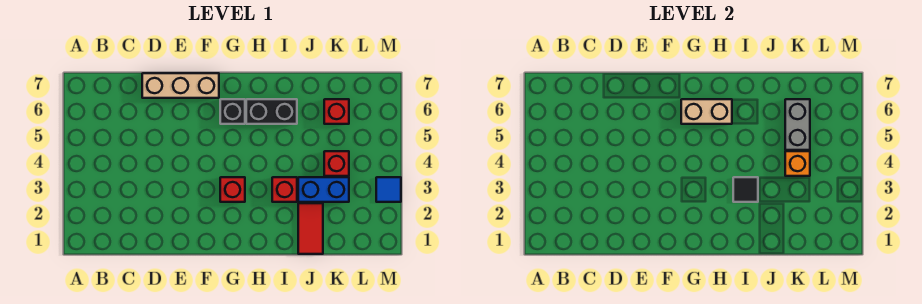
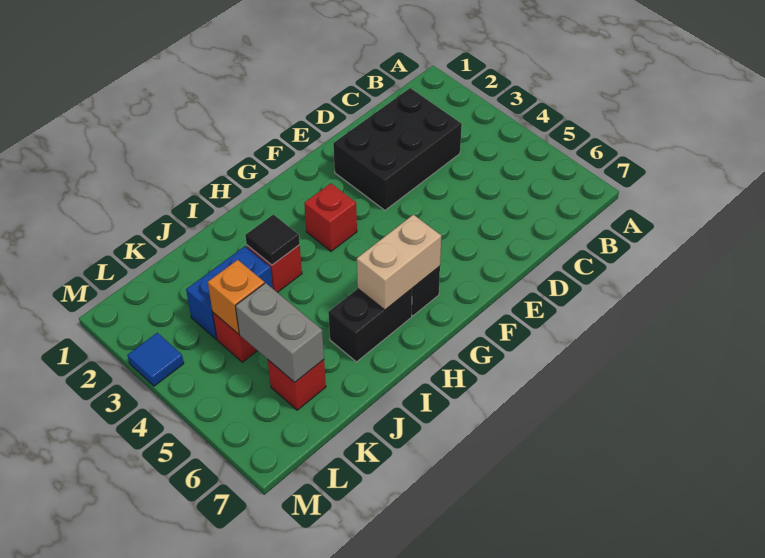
none -> black 2x3 brick [333,88,462,210]
tan 1x3 brick [142,73,219,98] -> none
red 1x2 tile [298,203,323,254] -> none

